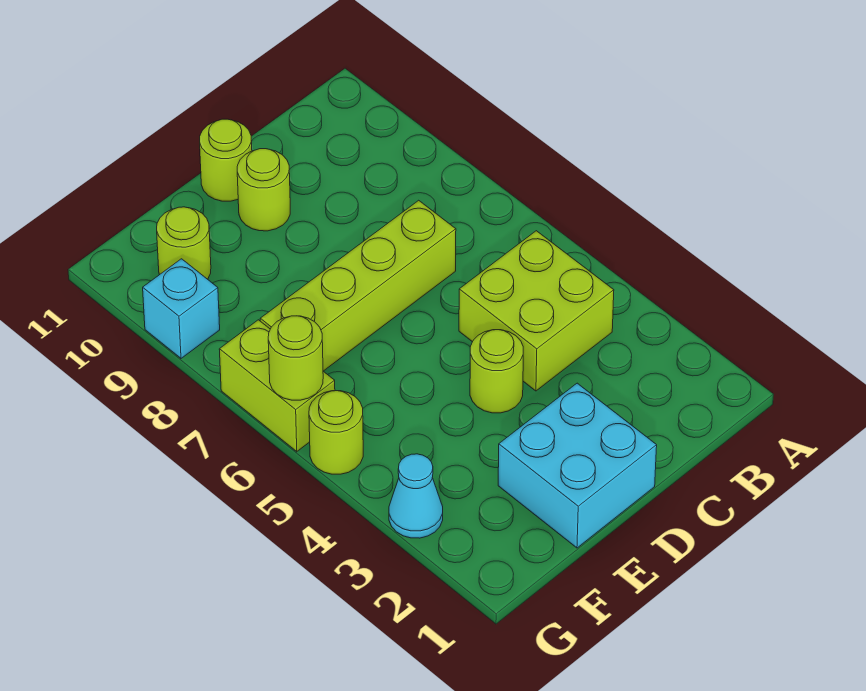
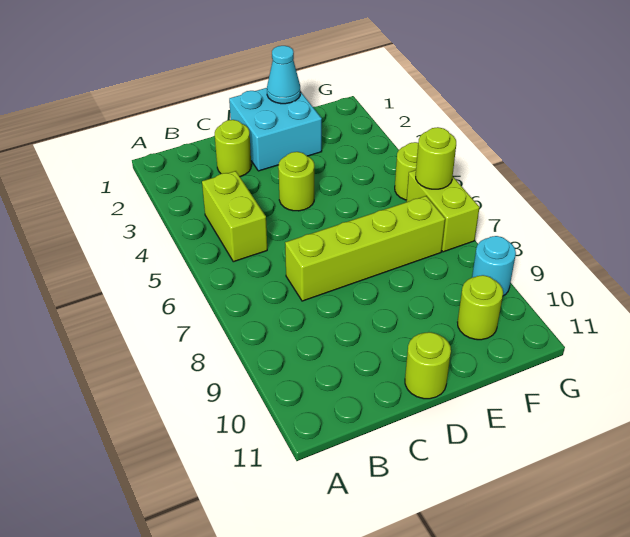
lime 2x2 brick [459,231,614,391] -> lime 1x2 brick [202,171,267,262]
lime 1x1 round brick [237,149,290,231] -> lime 1x1 round brick moved to [215,120,251,177]
cyan 1x1 cone [389,454,443,538] -> cyan 1x1 cone moved to [267,46,301,104]
cyan 1x1 brick [143,259,220,358] -> cyan 1x1 round brick [472,236,516,296]

